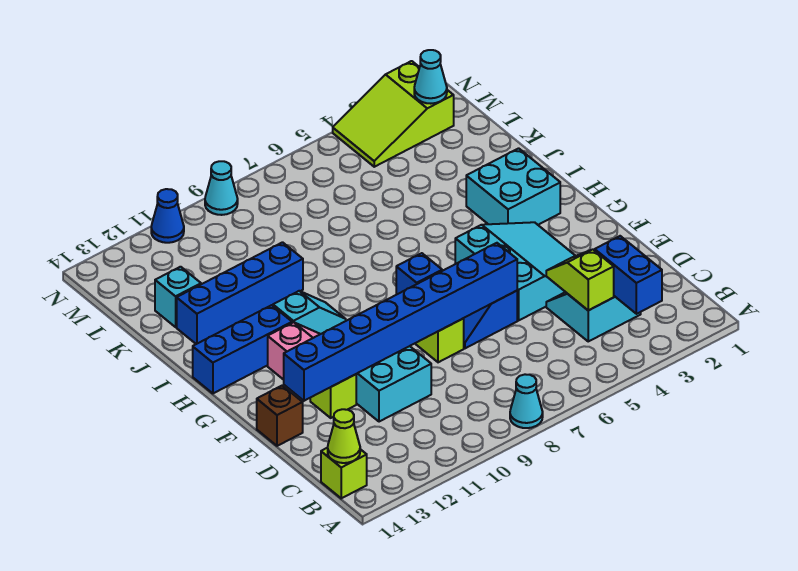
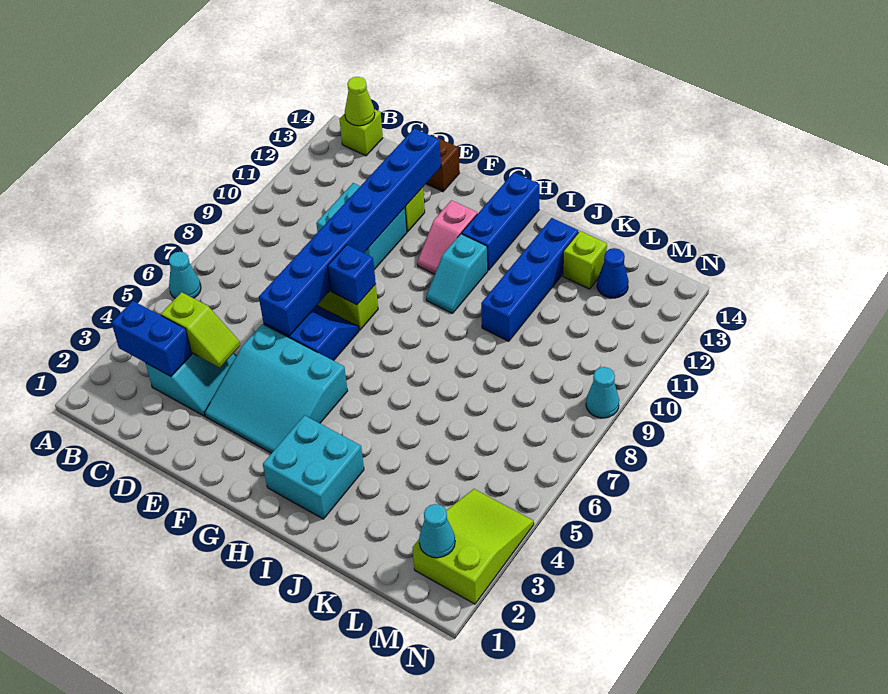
cyan 1x1 cone [510,374,543,428] -> cyan 1x1 cone moved to [169,252,201,298]
cyan 1x1 brick [155,267,201,327] -> lime 1x1 brick [563,231,607,289]
blue 1x1 cone [151,189,184,243] -> blue 1x1 cone moved to [597,248,629,298]

